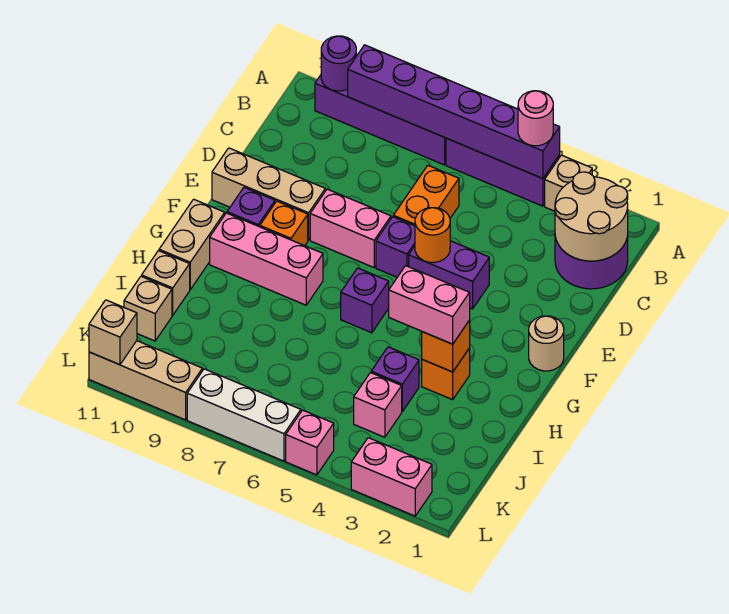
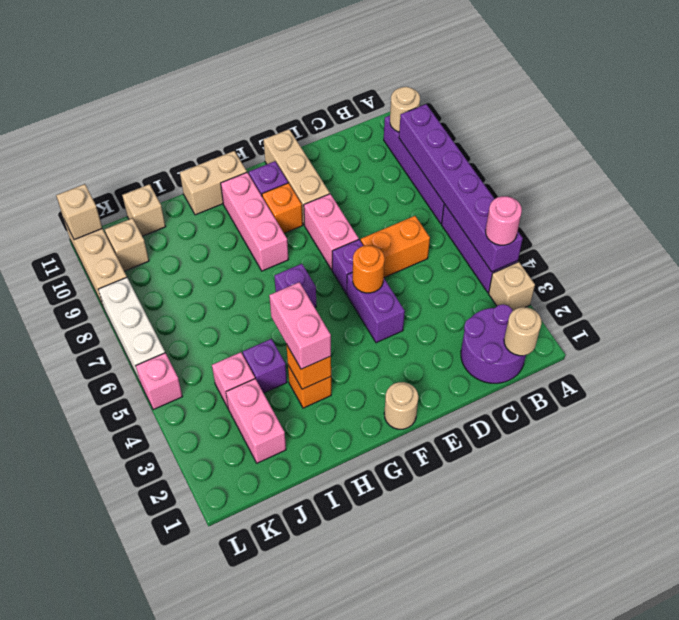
purple 1x1 round brick [321,36,356,91] -> tan 1x1 round brick [390,87,420,132]
tan 2x2 round brick [555,172,628,261] -> tan 1x1 round brick [504,307,542,356]
tan 1x1 brick [142,251,190,315] -> tan 1x1 brick moved to [105,218,149,271]
pink 1x2 brick [351,438,432,516] -> pink 1x2 brick moved to [226,379,286,463]

